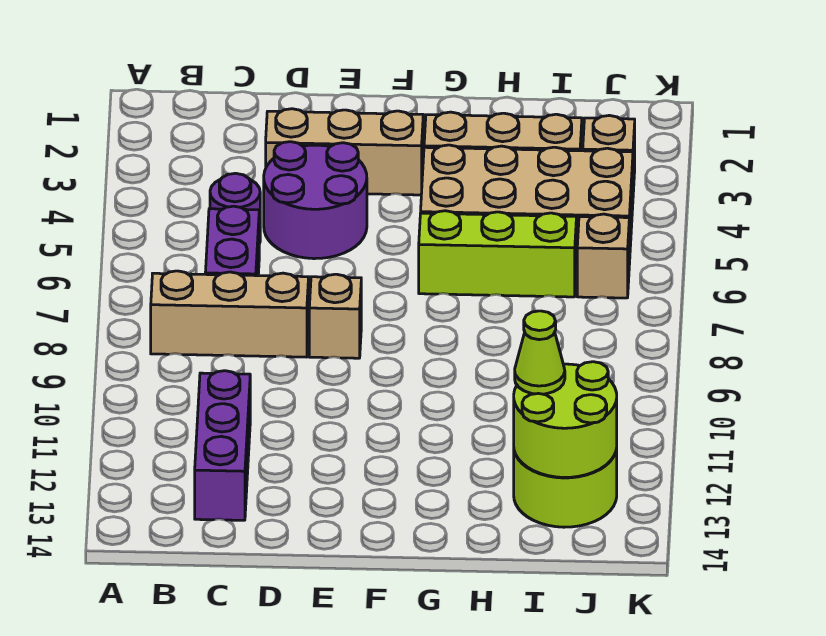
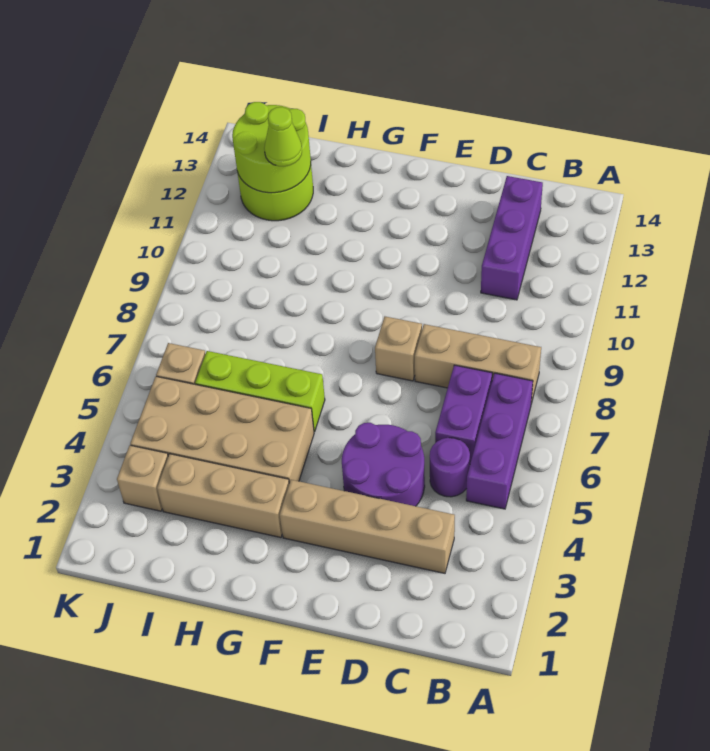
none -> purple 1x3 brick [466,373,533,509]
tan 1x3 brick [266,109,423,195] -> tan 1x4 brick [280,480,455,573]

